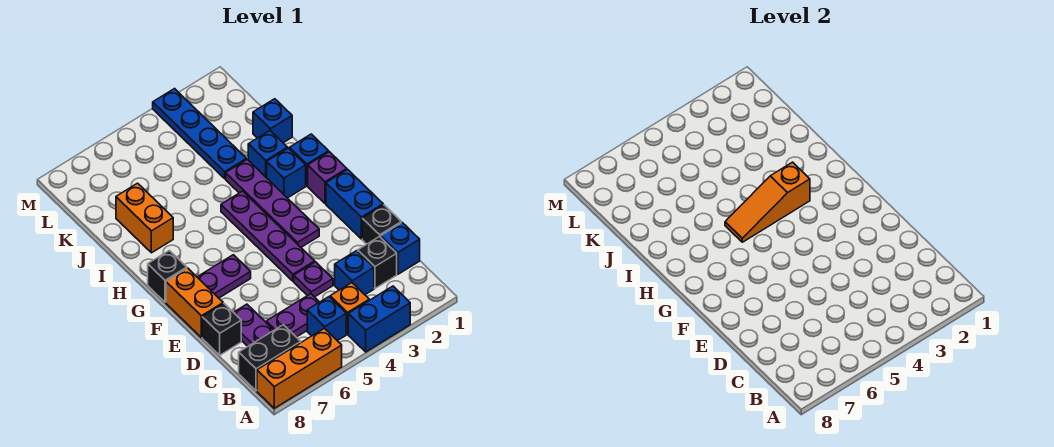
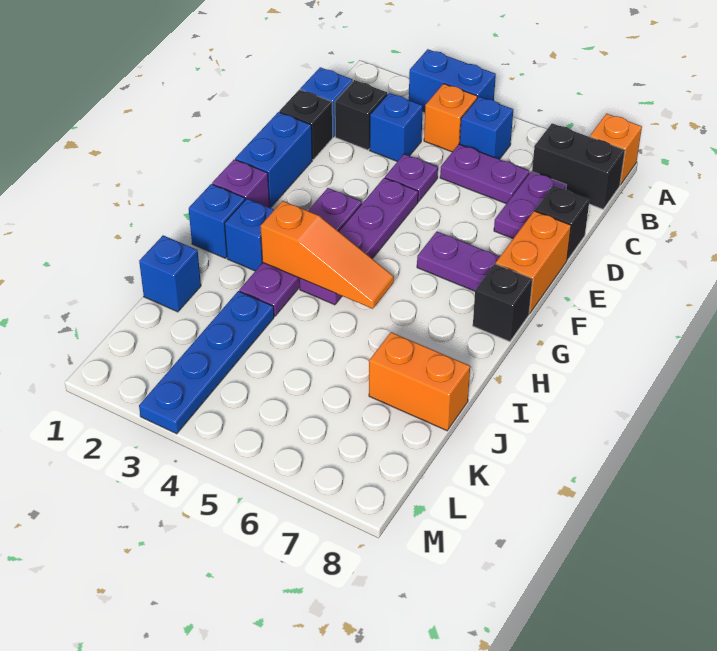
orange 1x3 brick [257,328,342,408] -> orange 1x1 brick [590,114,642,185]
blue 1x1 brick [248,131,288,178] -> none
orange 1x2 brick [116,183,173,253] -> orange 1x2 brick turned to [369,332,470,431]

